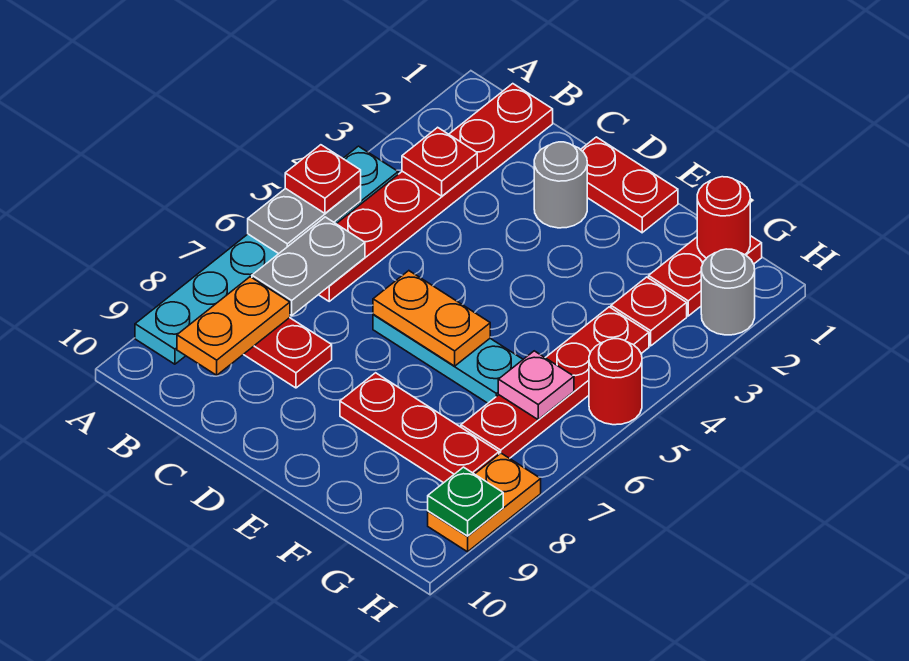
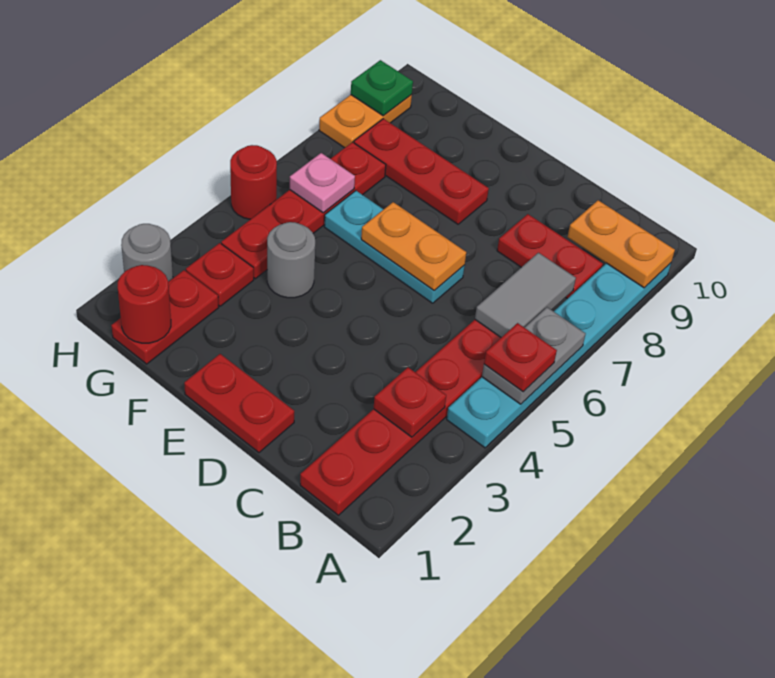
grey 1x2 plate [252,217,365,315] -> grey 1x2 tile [475,253,576,337]
orange 1x2 plate [177,277,290,375] -> orange 1x2 plate turned to [568,200,675,288]
grey 1x1 round brick [534,142,587,228] -> grey 1x1 round brick moved to [267,222,315,298]

